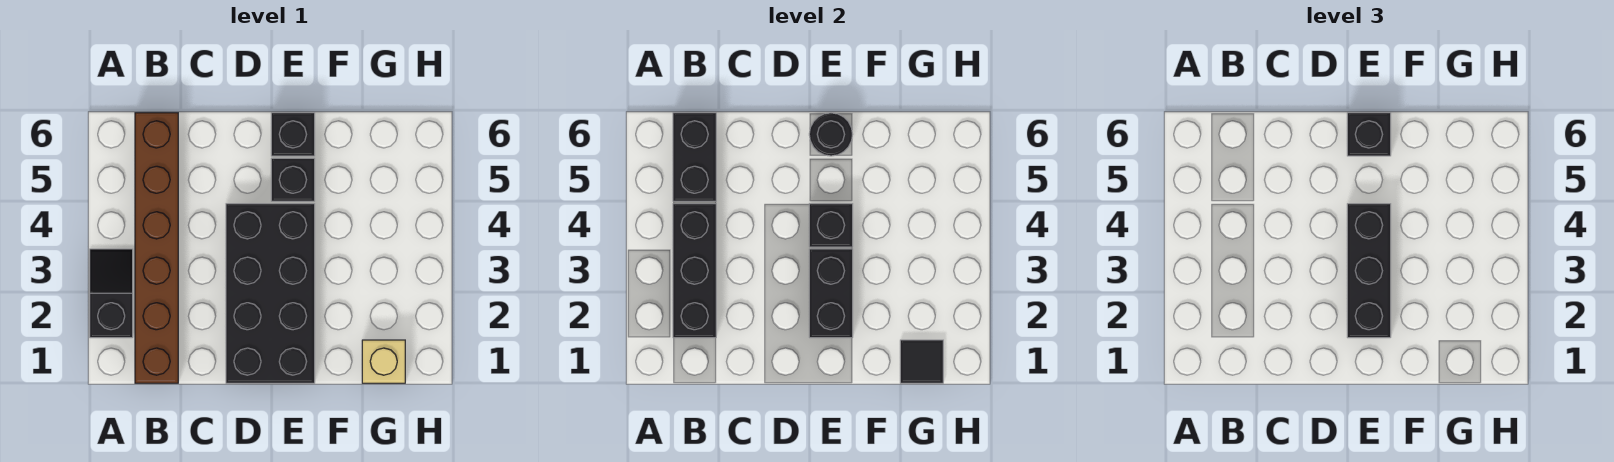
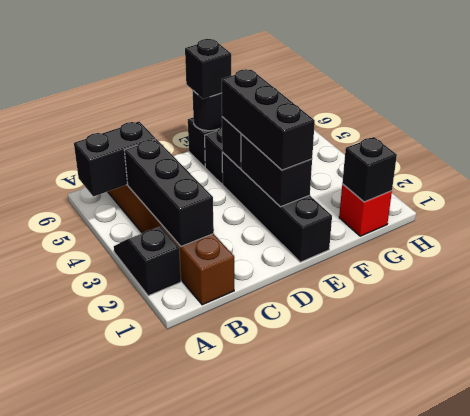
black 1x2 brick [673,113,716,201] -> black 1x2 brick turned to [74,122,156,196]
black 2x4 brick [226,204,315,383] -> black 1x4 brick [222,152,332,262]
tan 1x1 brick [362,340,405,383] -> red 1x1 brick [339,184,392,236]
black 1x1 tile [900,340,943,383] -> black 1x1 brick [342,137,397,202]

